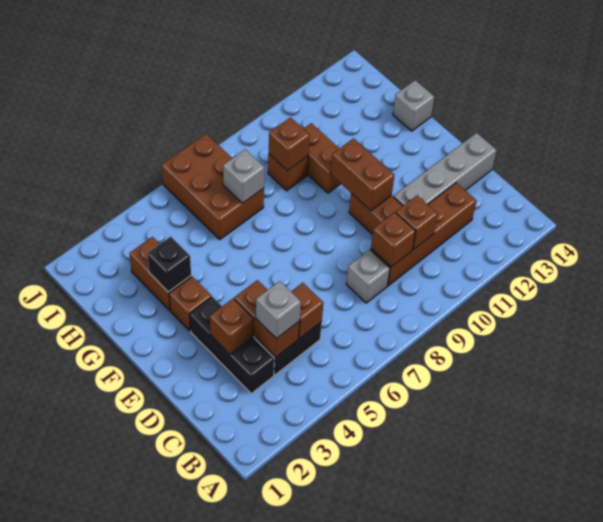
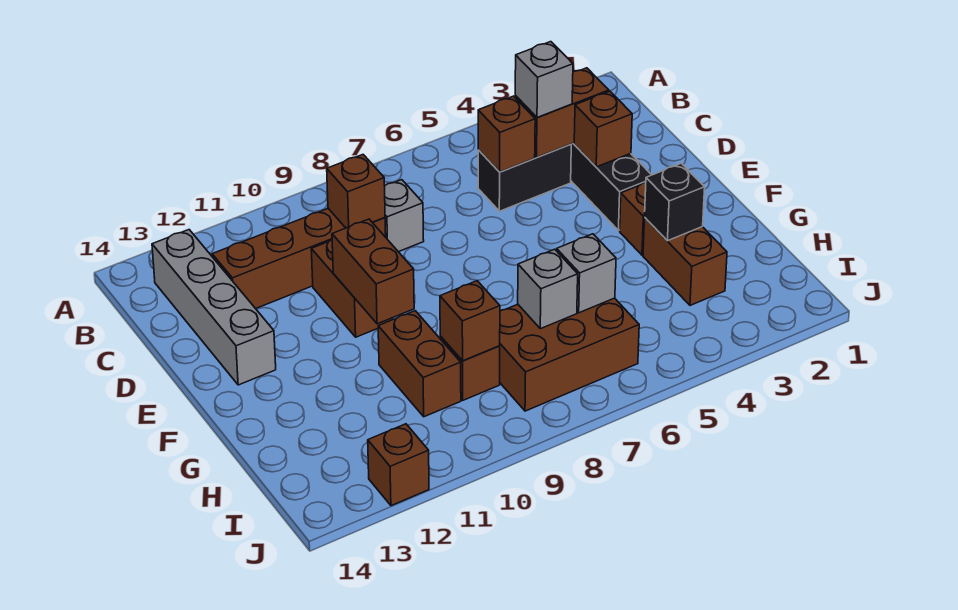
brown 1x2 brick [234,280,300,357] -> brown 1x2 brick turned to [515,68,609,157]
brown 1x1 brick [396,195,438,250] -> brown 1x1 brick moved to [368,424,429,506]
grey 1x4 brick [394,133,497,206] -> grey 1x4 brick turned to [152,230,276,385]
grey 1x1 brick [393,80,434,131] -> grey 1x1 brick moved to [557,234,616,313]
brown 2x3 brick [162,134,264,239] -> brown 2x3 brick turned to [500,298,639,411]

